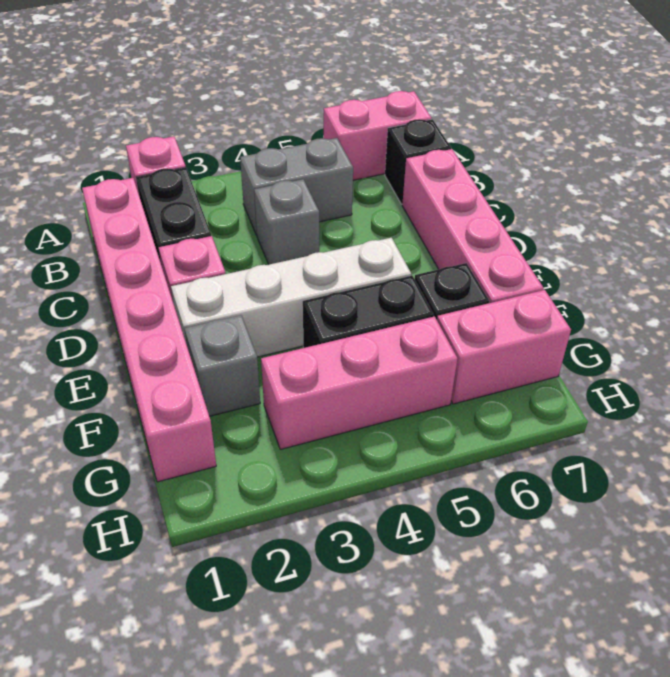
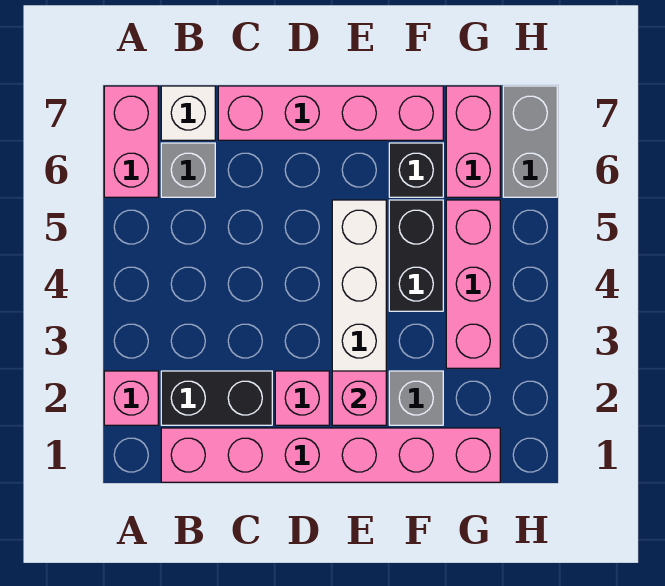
grey 1x2 brick [240,138,353,235] -> grey 1x2 brick moved to [503,86,557,197]
black 1x1 brick [385,119,451,204] -> white 1x1 brick [161,86,215,140]
grey 1x1 brick [254,179,319,264] -> grey 1x1 brick moved to [161,143,215,197]
none -> pink 1x1 brick [332,371,386,425]

